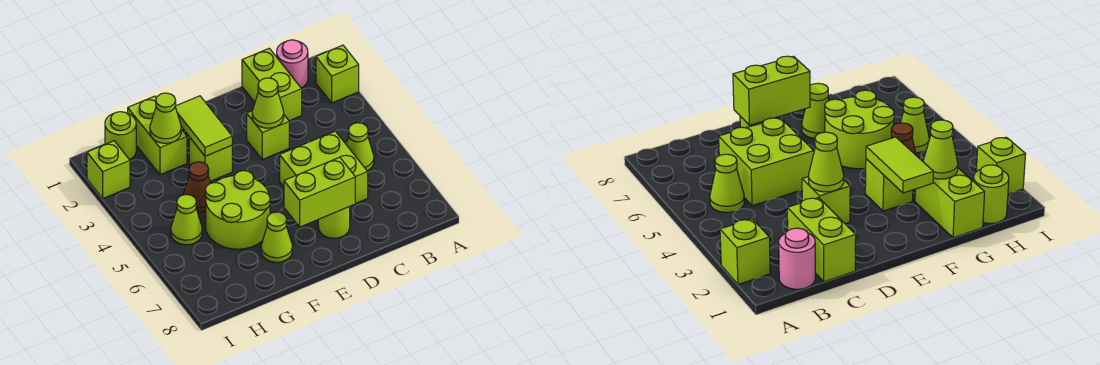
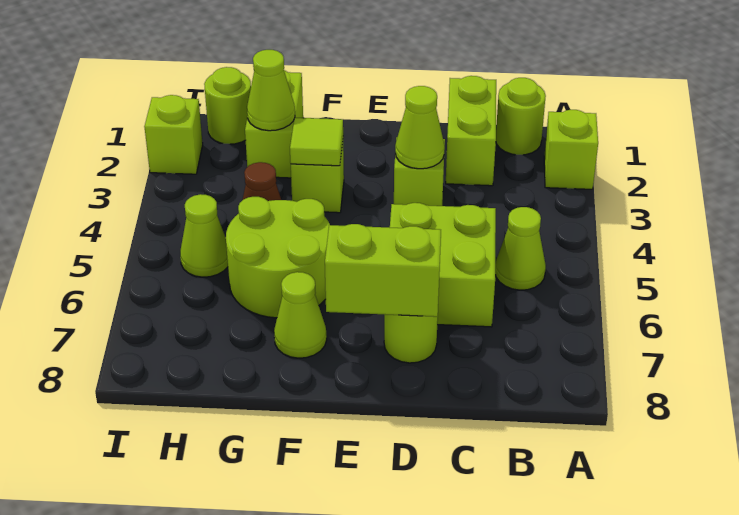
pink 1x1 round brick [277,40,308,88] -> lime 1x1 round brick [496,78,546,155]
lime 1x2 tile [175,96,232,156] -> lime 1x1 tile [290,118,343,166]

